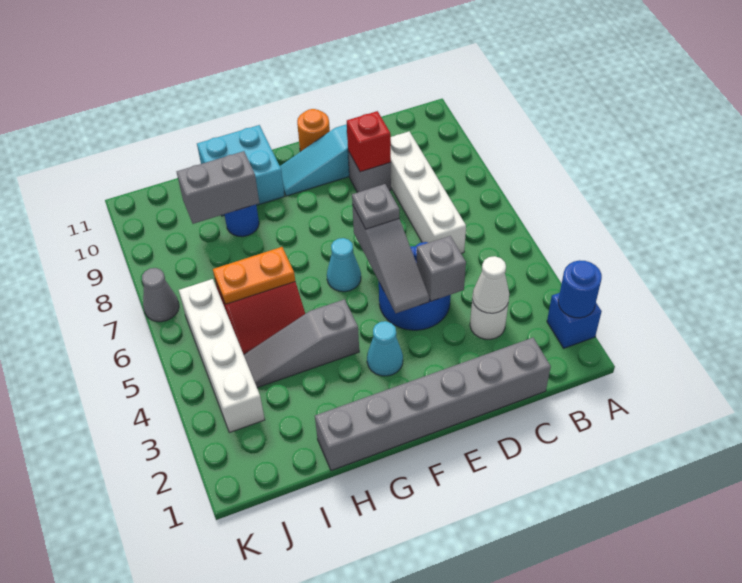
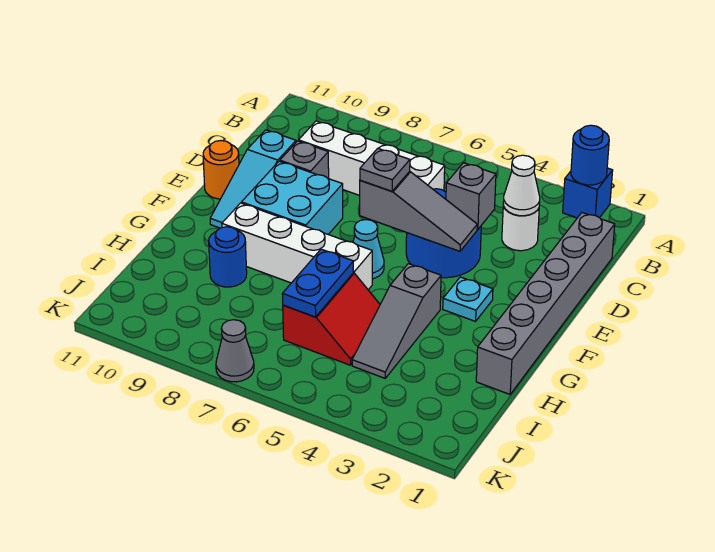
red 1x1 brick [347,111,391,172] -> none
cyan 1x1 cone [367,321,403,376] -> cyan 1x1 plate [443,277,493,321]
cyan 2x2 brick [197,125,285,216] -> cyan 2x2 brick moved to [241,161,343,234]
orange 1x2 plate [213,247,295,304] -> blue 1x2 plate [282,249,353,317]
grey 1x2 brick [177,151,259,224] -> none
white 1x4 brick [179,279,265,433] -> white 1x4 brick moved to [222,203,372,290]

